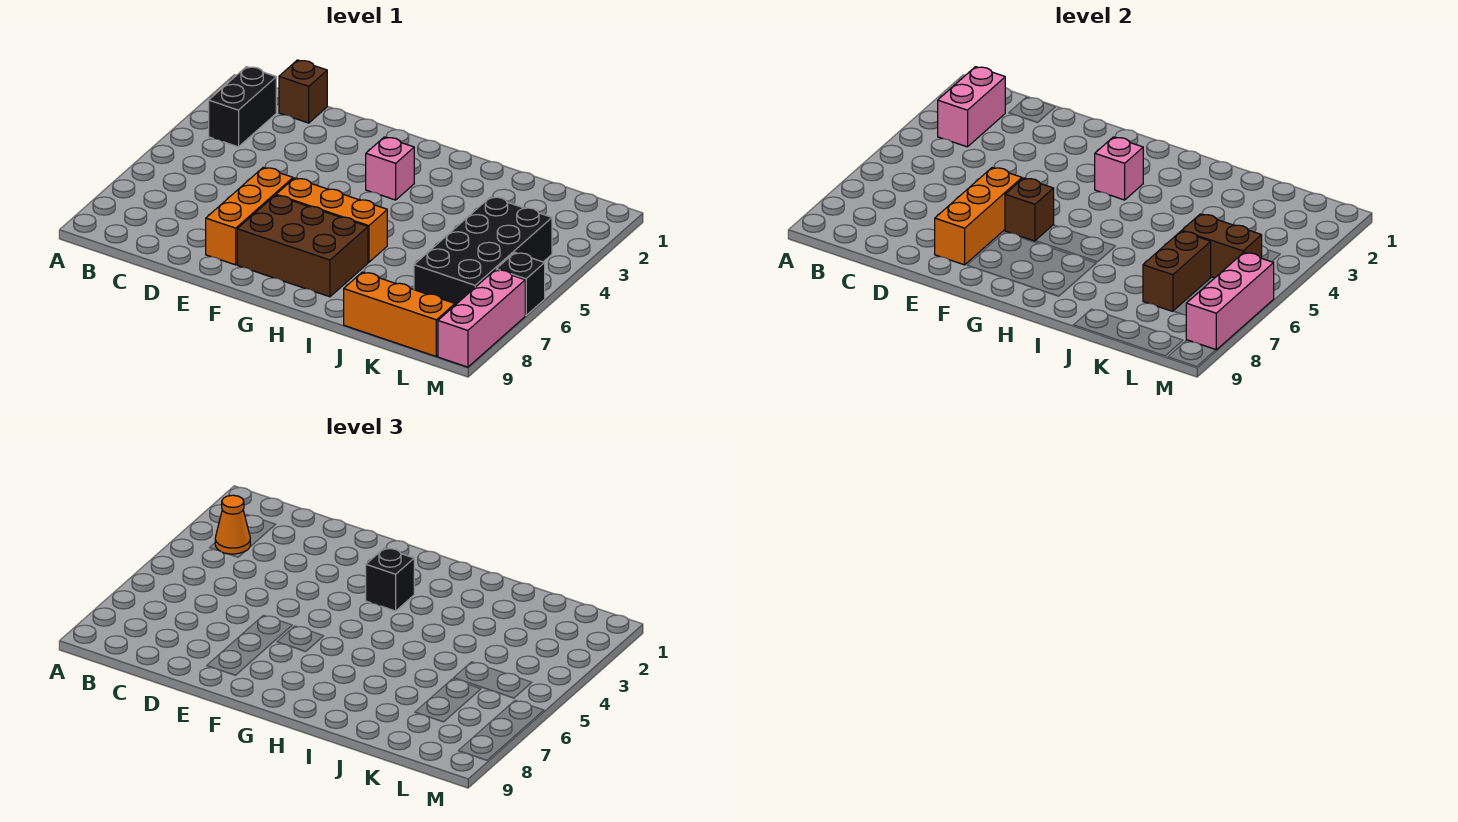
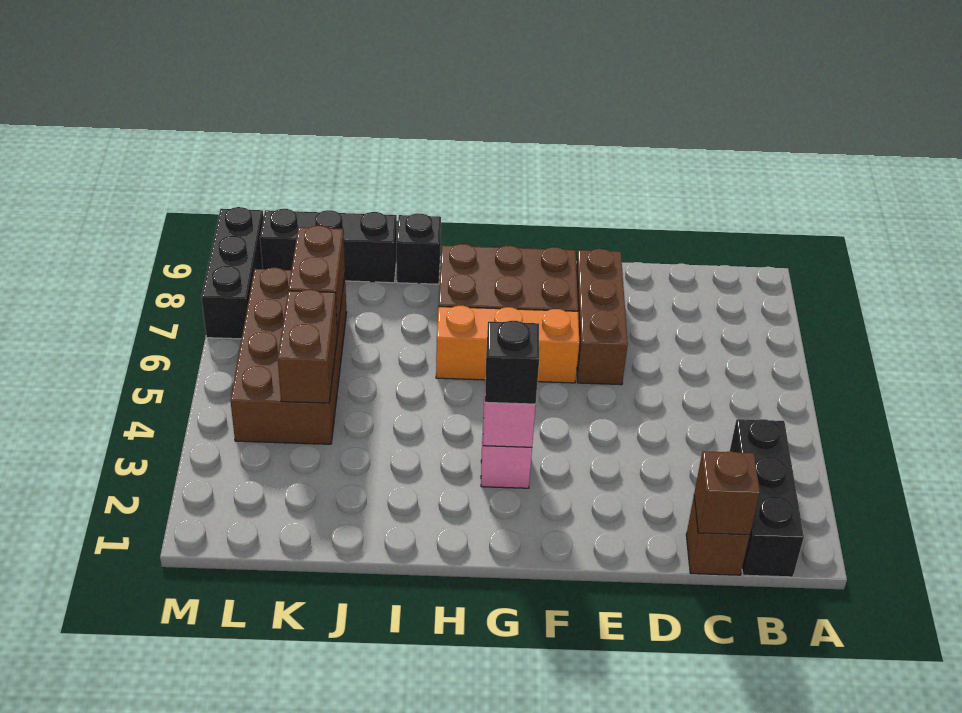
black 1x2 brick [209,67,276,147] -> black 1x3 brick [730,419,804,577]
pink 1x2 brick [938,67,1005,147] -> none
orange 1x1 cone [215,495,250,554] -> none
orange 1x3 brick [206,167,293,265] -> brown 1x3 brick [576,249,628,385]
orange 1x3 brick [935,167,1022,265] -> none
brown 1x1 brick [1005,178,1054,241] -> brown 1x1 brick moved to [694,451,760,535]
orange 1x3 brick [344,272,455,356] -> black 1x3 brick [260,209,397,283]
black 2x4 brick [414,197,552,305] -> brown 2x4 brick [230,268,347,444]
brown 1x2 brick [1182,214,1262,278] -> brown 1x2 brick turned to [278,290,337,403]
black 1x1 brick [496,253,545,315] -> black 1x1 brick moved to [396,213,441,284]
pink 1x3 brick [1186,253,1274,350] -> none
pink 1x3 brick [438,270,525,367] -> black 1x3 brick [202,207,263,339]

